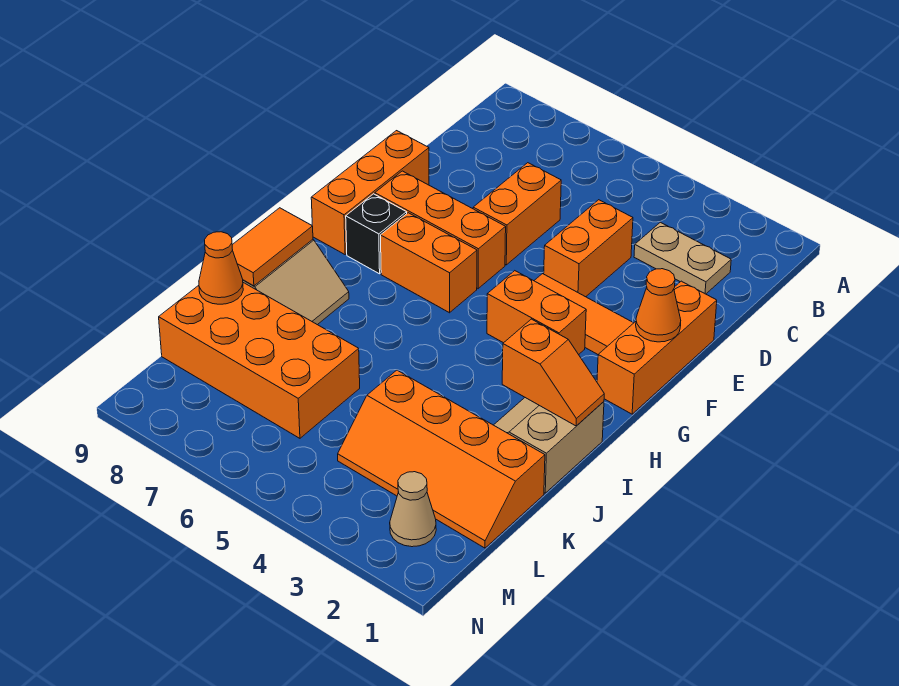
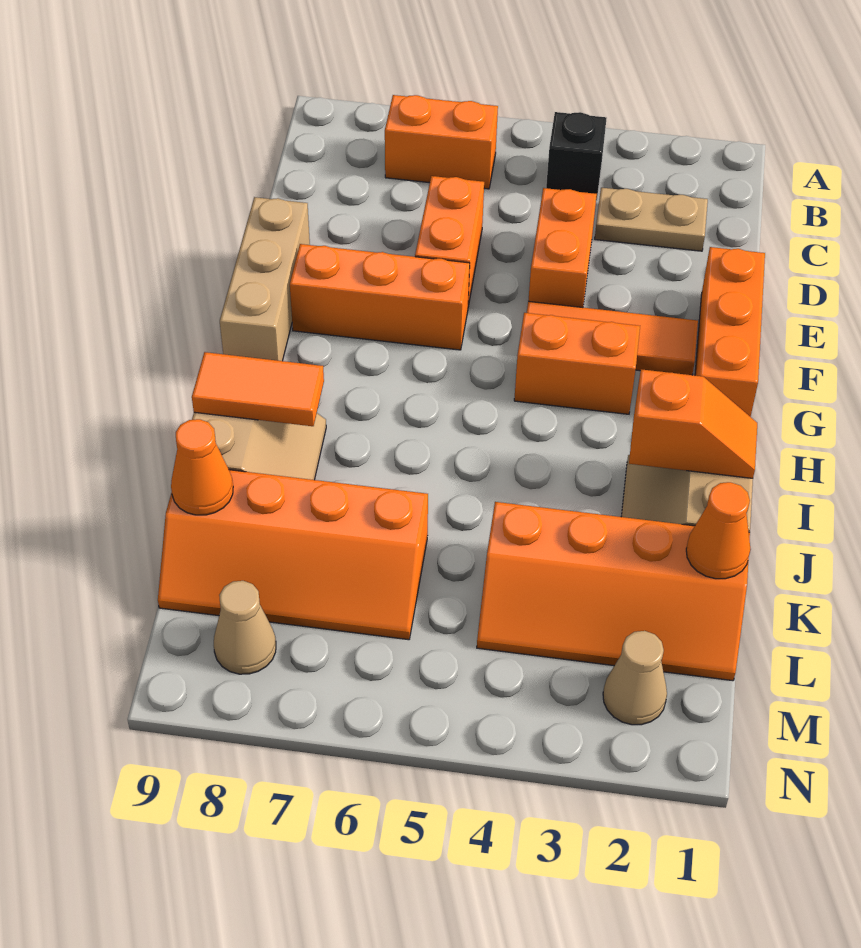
orange 1x3 brick [311,131,429,254] -> tan 1x3 brick [220,197,310,361]
orange 1x1 cone [636,269,681,342] -> orange 1x1 cone moved to [686,482,751,579]
orange 1x2 brick [381,213,477,313] -> orange 1x2 brick moved to [385,95,498,189]
black 1x1 brick [346,194,407,274] -> black 1x1 brick moved to [546,112,607,201]
orange 1x2 tile [232,208,313,286] -> orange 1x2 tile turned to [192,352,324,426]
orange 2x4 brick [159,283,360,438] -> orange 2x4 slope [158,470,428,640]
none -> tan 1x1 cone [214,581,276,674]

